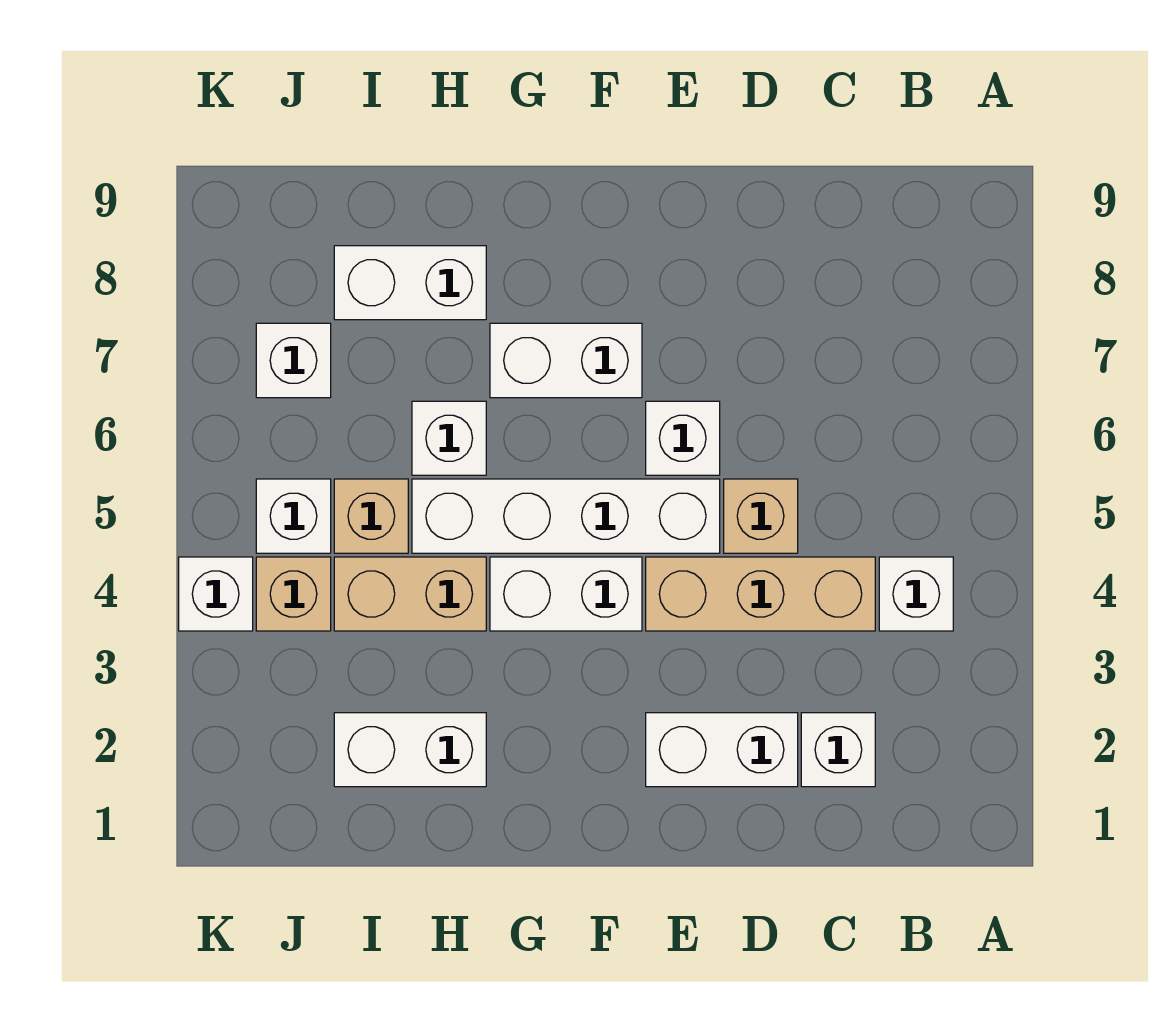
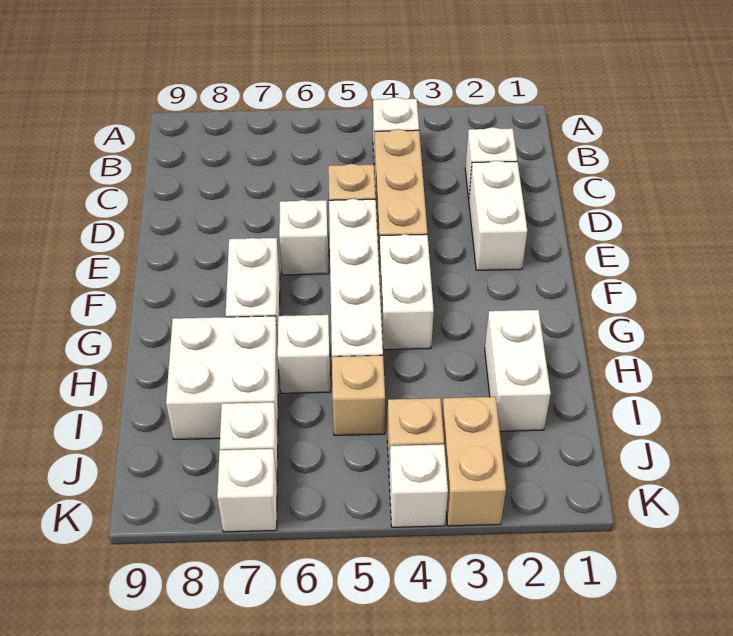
tan 1x2 brick [334,557,486,631] -> tan 1x2 brick moved to [442,397,506,526]
white 1x2 brick [334,246,486,320] -> white 2x2 brick [166,316,279,439]
white 1x1 brick [256,479,331,553] -> white 1x1 brick moved to [217,449,277,532]

